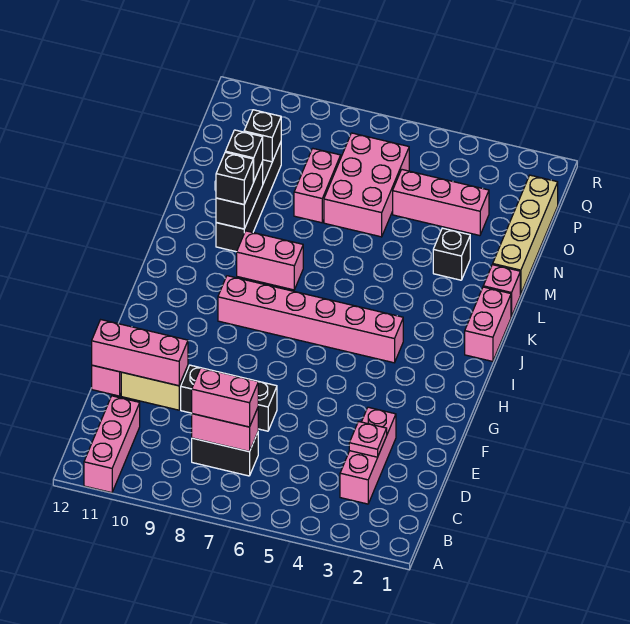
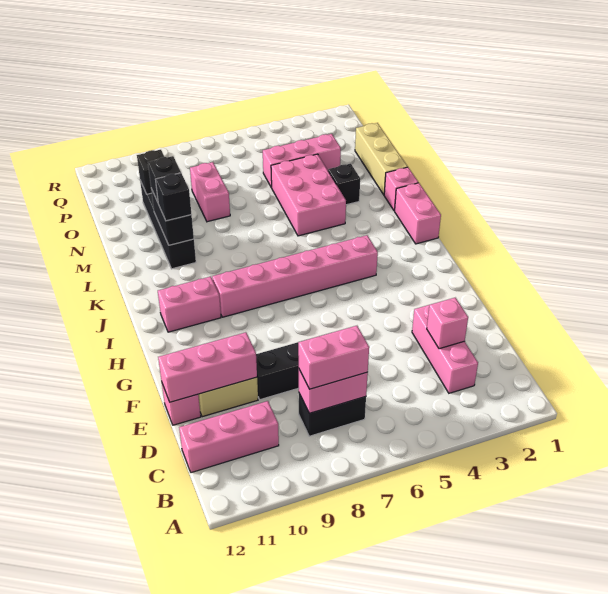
pink 1x3 brick [84,396,140,493] -> pink 1x3 brick turned to [179,401,279,473]
pink 1x1 plate [349,422,387,457] -> pink 1x1 brick [427,298,468,349]
pink 1x2 brick [237,231,303,290] -> pink 1x2 brick moved to [158,277,221,332]
tan 1x4 brick [493,175,558,294] -> tan 1x3 brick [355,123,408,195]
pink 2x3 brick [324,133,409,237] -> pink 2x3 brick moved to [271,154,346,236]

